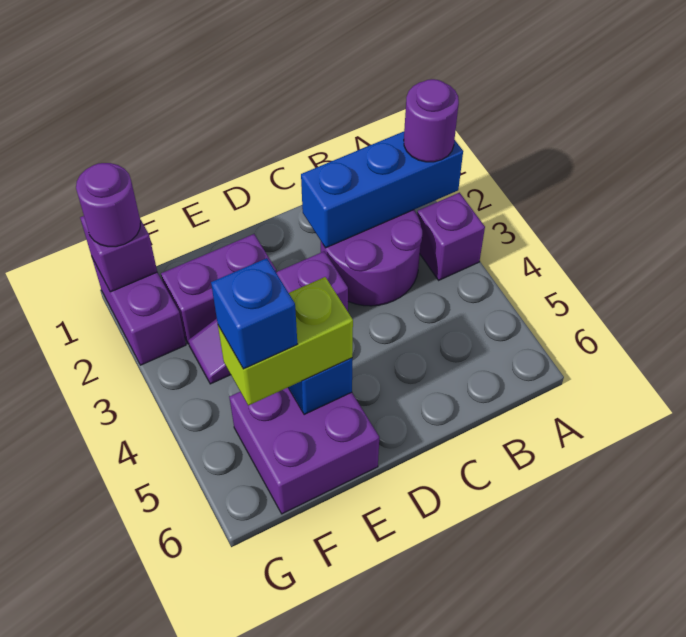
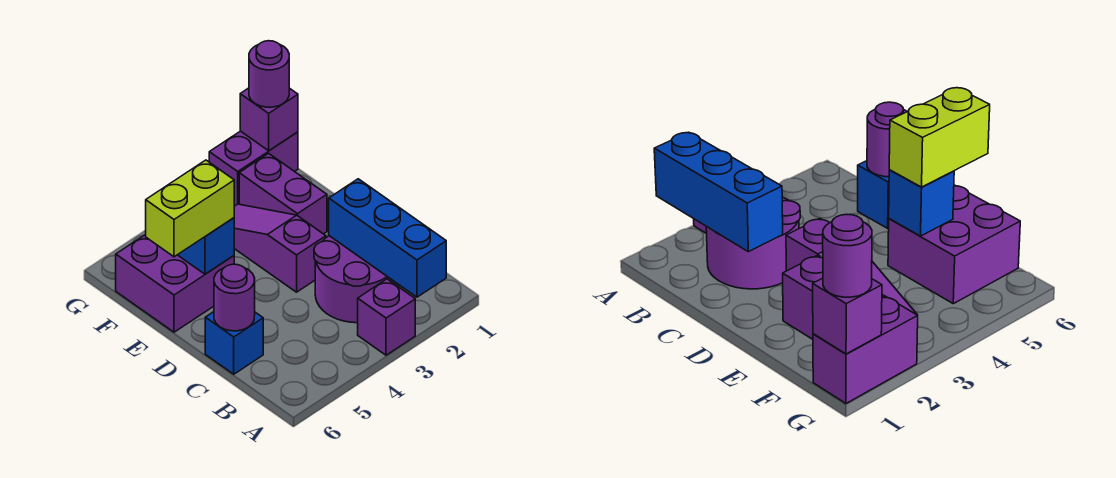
purple 1x1 round brick [404,79,459,162] -> purple 1x1 round brick moved to [214,264,255,331]
lime 1x2 brick [218,277,353,406] -> lime 1x2 brick turned to [146,160,234,257]
blue 1x1 brick [211,258,297,369] -> blue 1x1 brick moved to [205,312,263,374]

